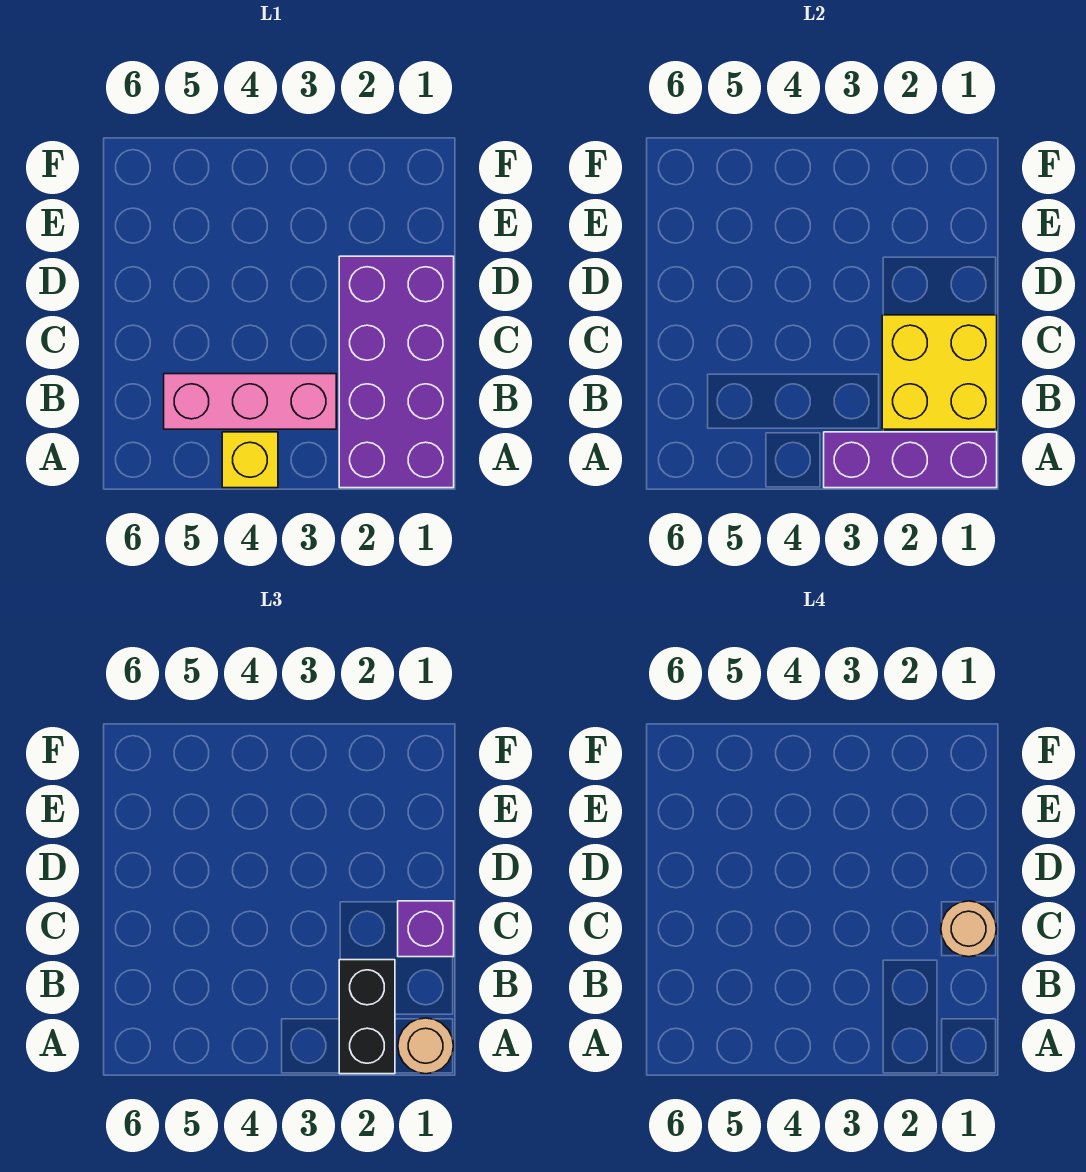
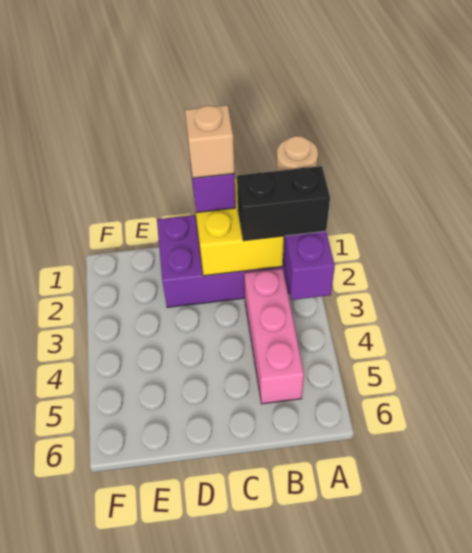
yellow 1x1 brick [222,432,278,488] -> none
tan 1x1 round brick [941,901,996,957] -> tan 1x1 brick [185,105,234,178]

